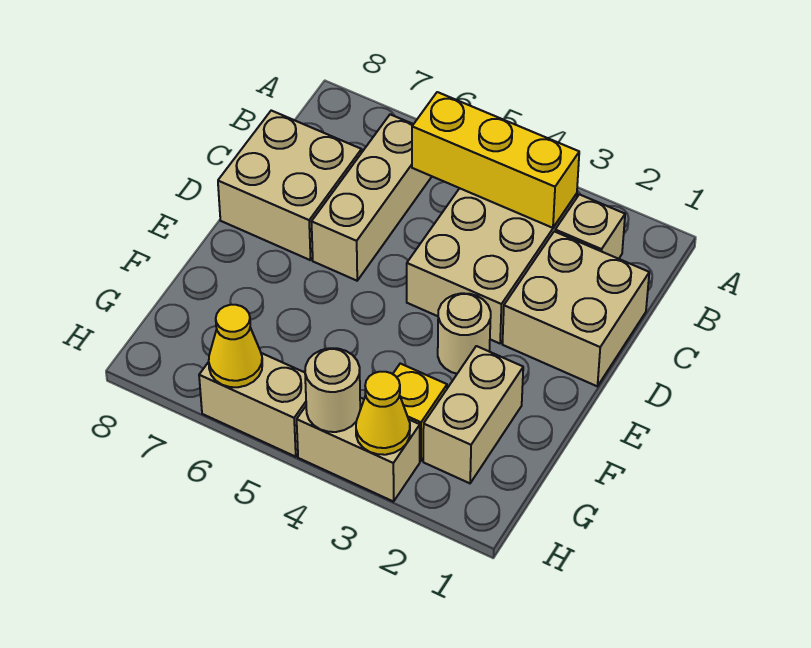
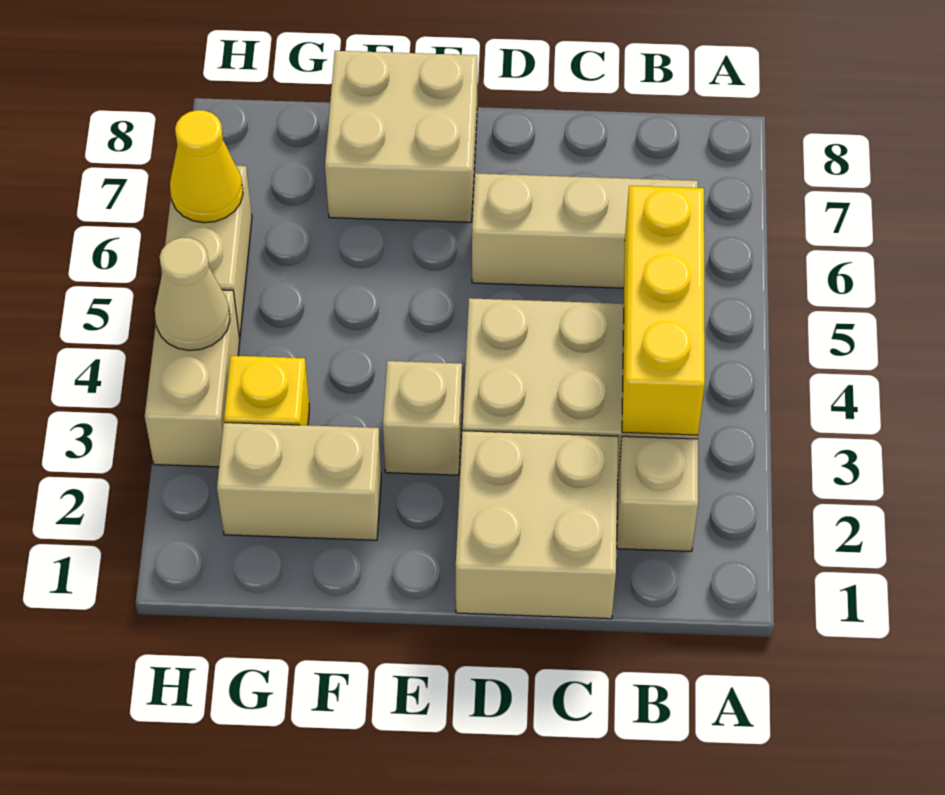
tan 2x2 brick [218,111,362,260] -> tan 2x2 brick moved to [325,51,477,222]
tan 1x1 round brick [438,293,491,374] -> tan 1x1 brick [383,361,462,475]
yellow 1x1 cone [356,372,410,455] -> none
tan 1x1 round brick [305,348,360,432] -> tan 1x1 cone [155,238,230,350]

